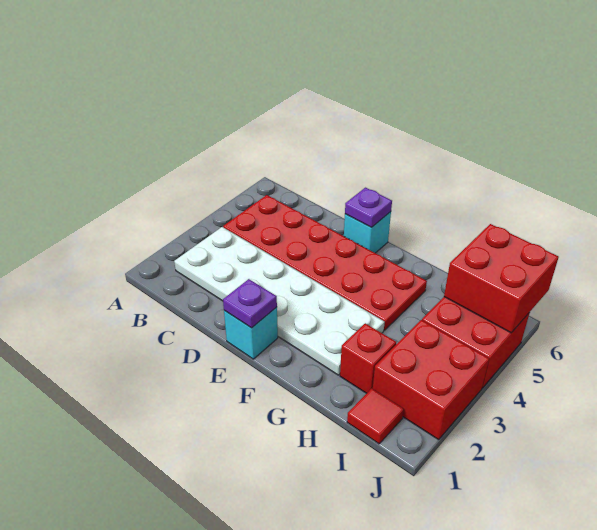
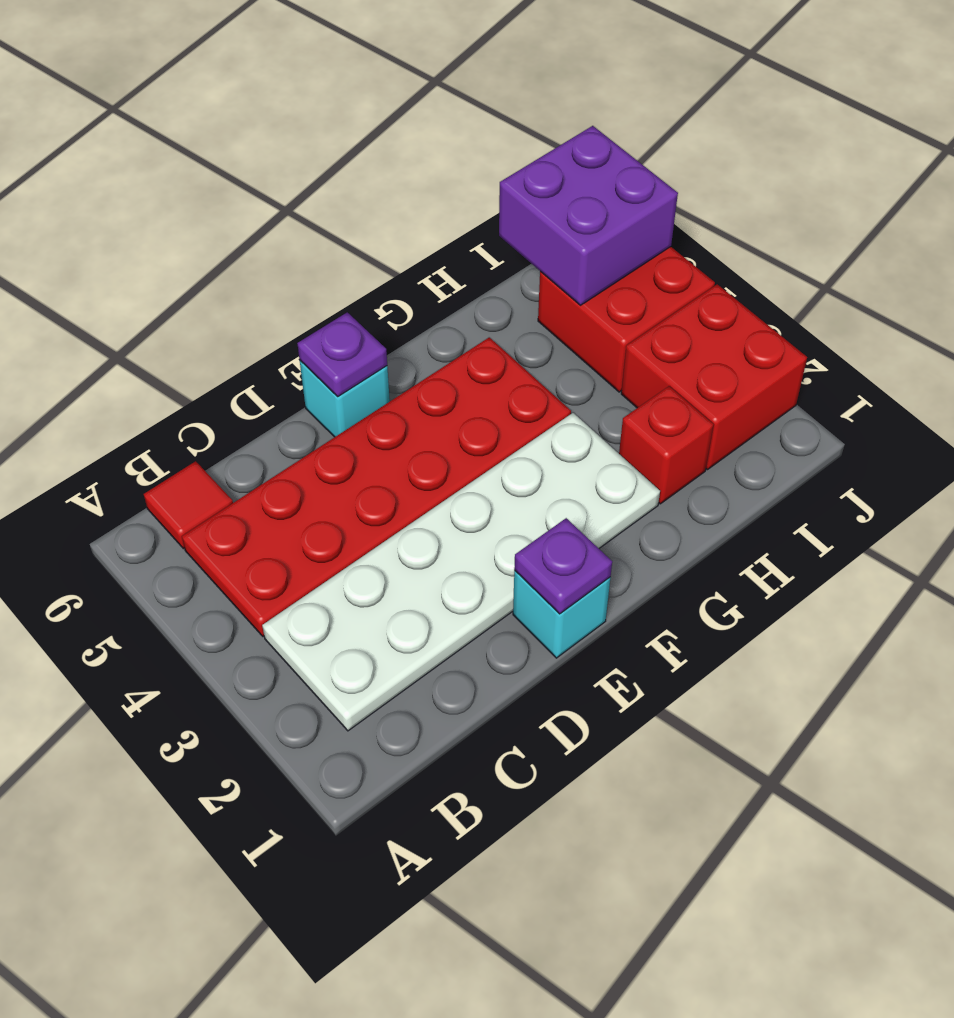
red 1x1 tile [347,388,404,444] -> red 1x1 tile moved to [144,461,233,549]
red 2x2 brick [444,224,559,333] -> purple 2x2 brick [499,126,678,305]

